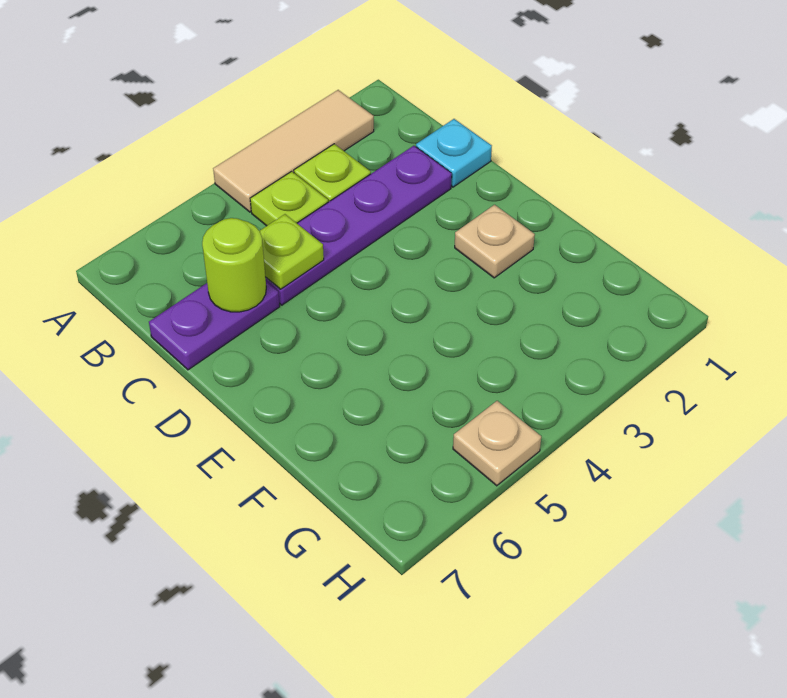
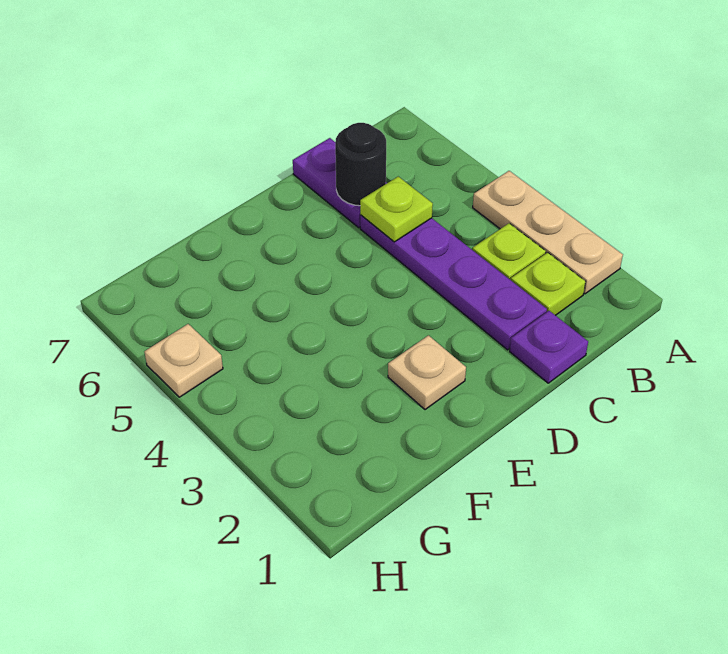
tan 1x3 tile [213,90,374,212] -> tan 1x3 plate [473,171,623,294]
lime 1x1 plate [250,171,328,226] -> lime 1x1 plate moved to [511,252,586,315]
cyan 1x1 plate [416,119,492,187] -> purple 1x1 plate [510,311,588,383]
lime 1x1 round brick [202,218,266,312] -> black 1x1 round brick [335,123,386,206]

